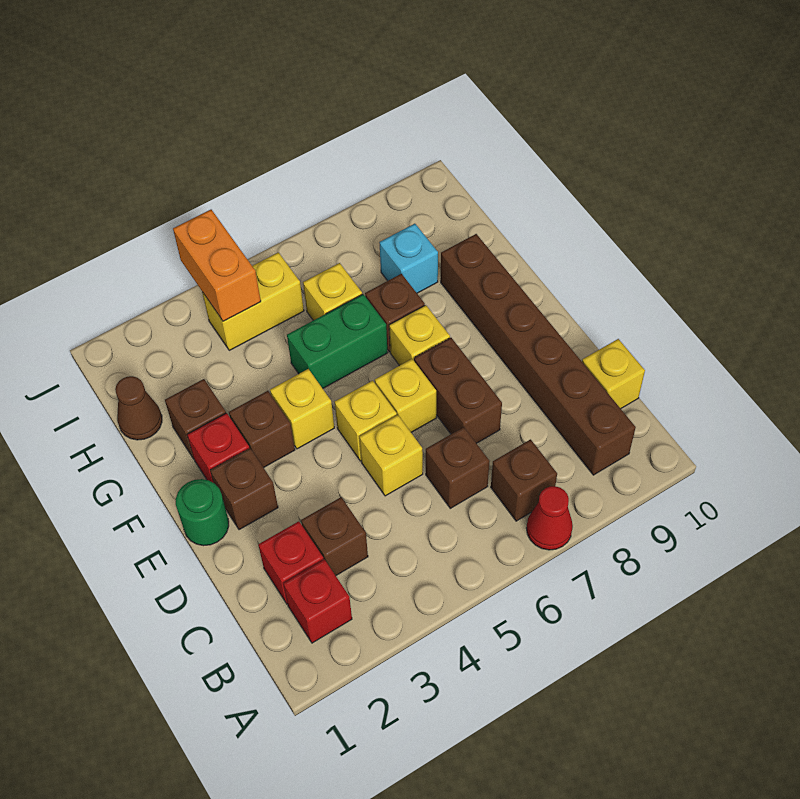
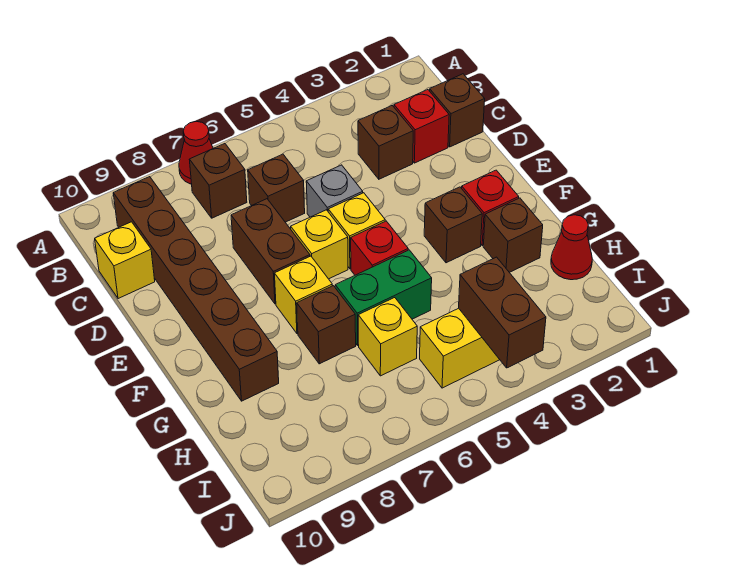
red 1x1 brick [283,559,352,643] -> red 1x1 brick moved to [351,221,408,275]
yellow 1x1 brick [359,415,423,496] -> grey 1x1 brick [306,165,363,217]
green 1x1 round brick [176,479,229,546] -> none
brown 1x1 brick [210,448,278,530] -> brown 1x1 brick moved to [430,74,485,147]
yellow 1x1 brick [270,369,334,449] -> none
brown 1x1 cone [115,376,162,440] -> red 1x1 cone [551,215,592,280]
cyan 1x1 brick [379,224,438,293] -> none
orange 1x2 brick [173,210,261,321] -> brown 1x2 brick [459,257,546,368]

